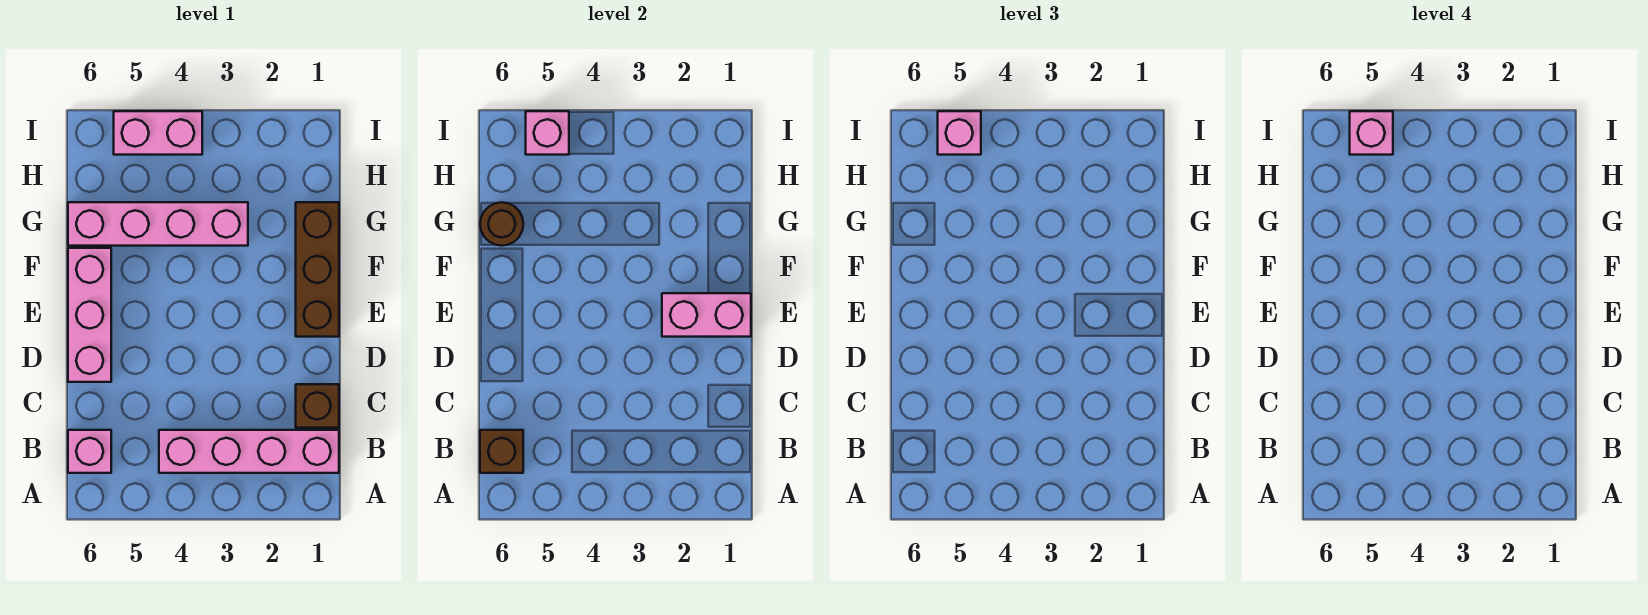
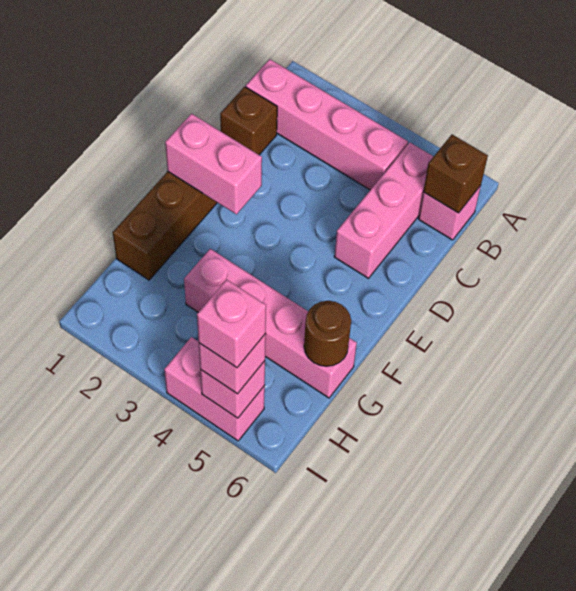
pink 1x3 brick [68,248,111,382] -> pink 1x3 brick moved to [334,143,434,278]

